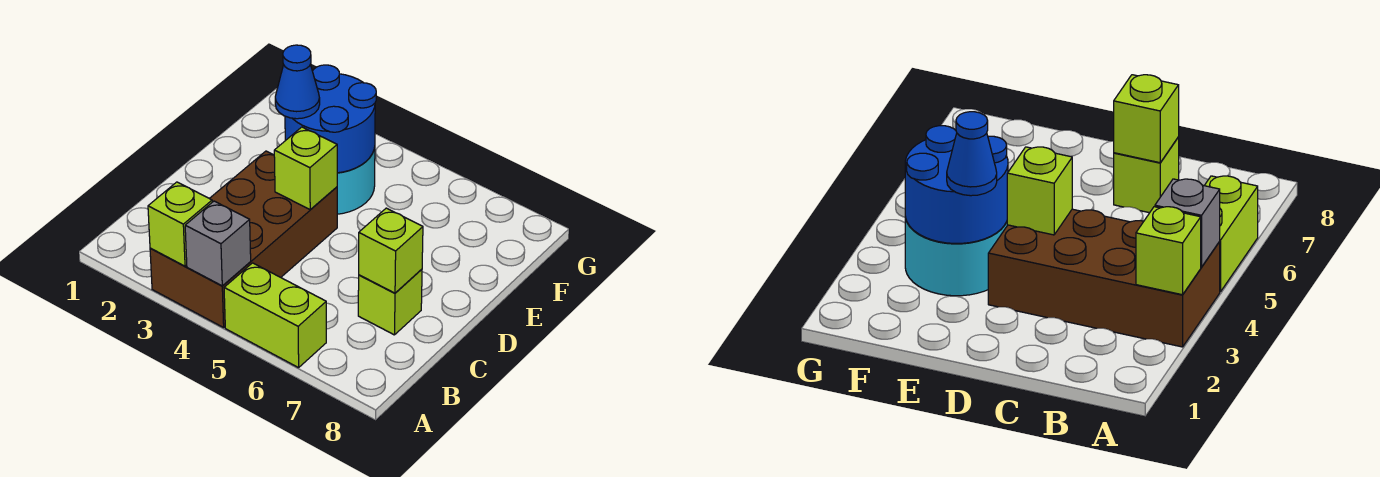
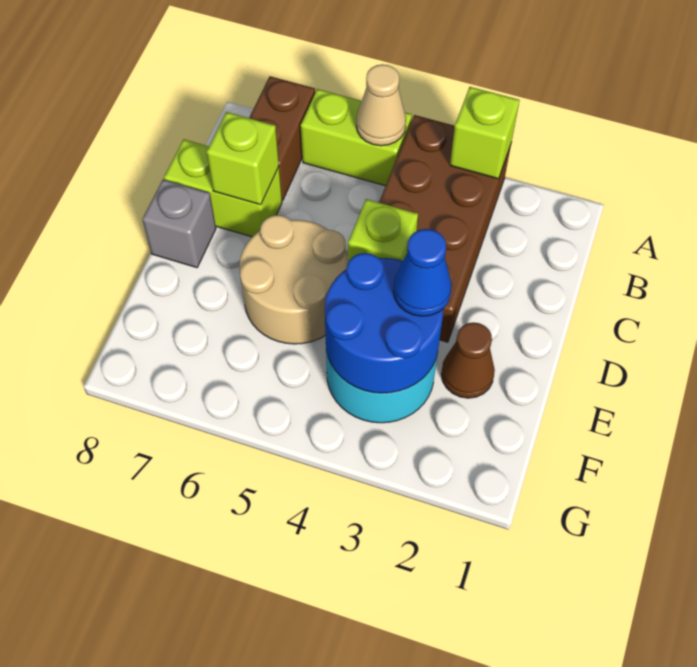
grey 1x1 brick [185,201,251,286] -> grey 1x1 brick moved to [142,180,216,268]
none -> tan 1x1 cone [356,64,406,146]
none -> brown 1x2 brick [249,76,315,200]
lime 1x1 brick [358,269,422,335] -> lime 1x2 brick [164,140,282,237]
none -> tan 2x2 round brick [239,215,348,344]
none -> brown 1x1 cone [441,322,495,398]

